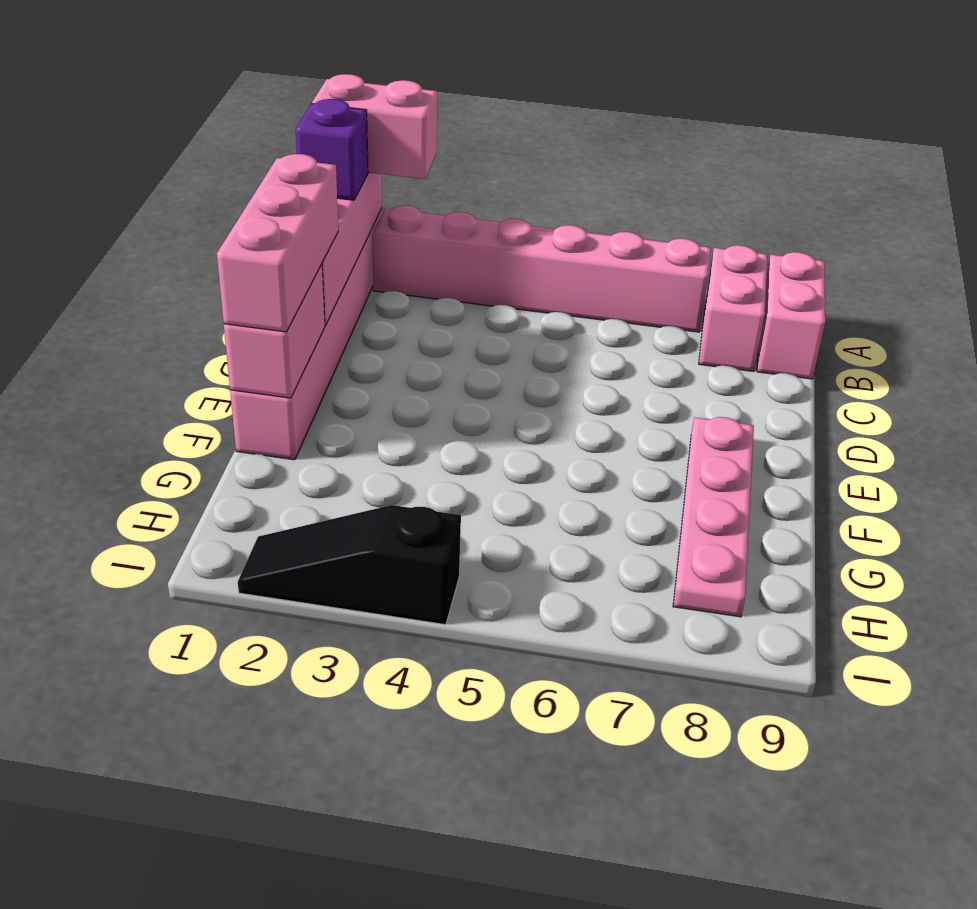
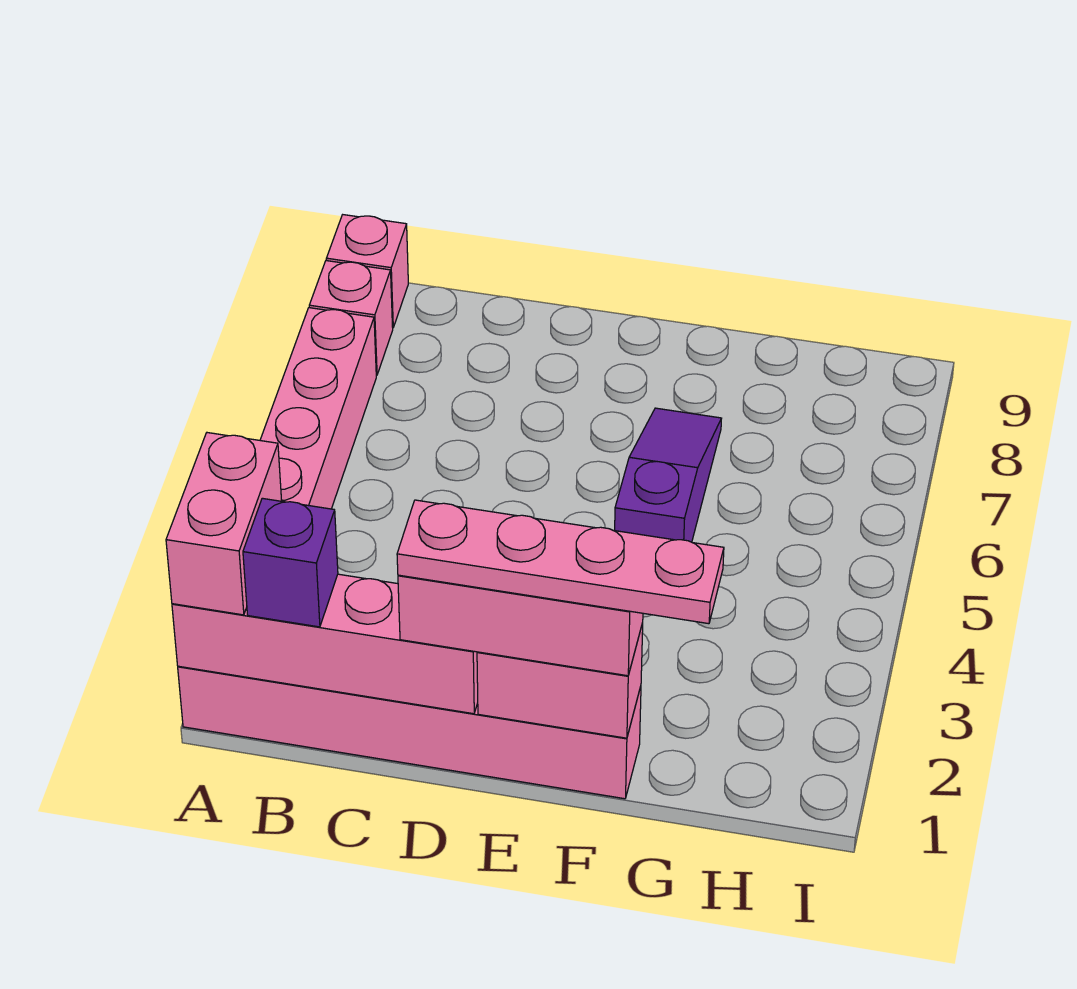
pink 1x2 brick [699,245,768,371] -> pink 1x1 brick [309,261,393,375]
pink 1x2 brick [757,252,826,379] -> pink 1x1 brick [326,215,408,327]
pink 1x4 plate [673,417,754,617] -> pink 1x4 plate moved to [397,500,724,624]
none -> purple 1x3 slope [615,408,722,542]
black 1x3 slope [238,505,461,625] -> none

